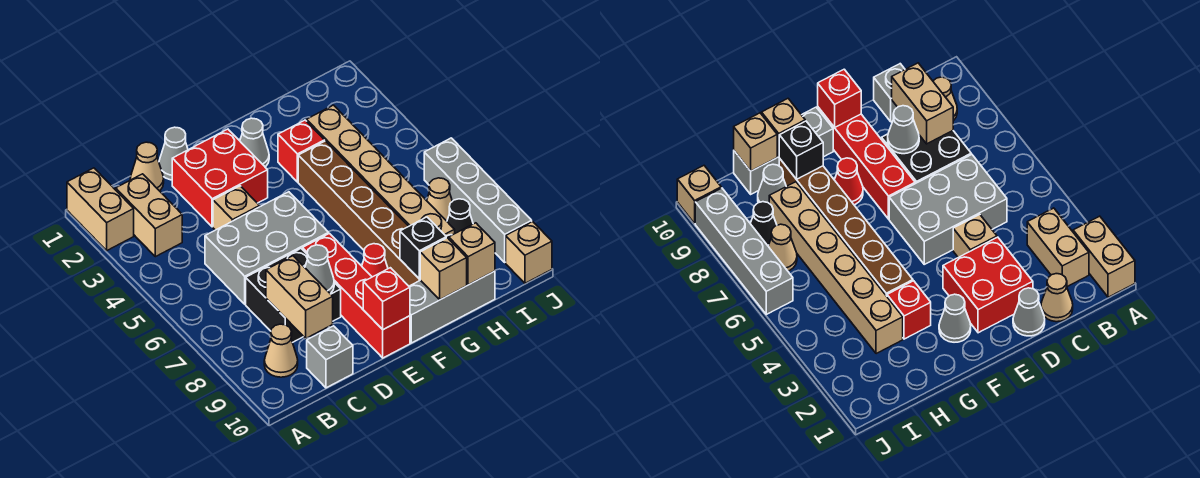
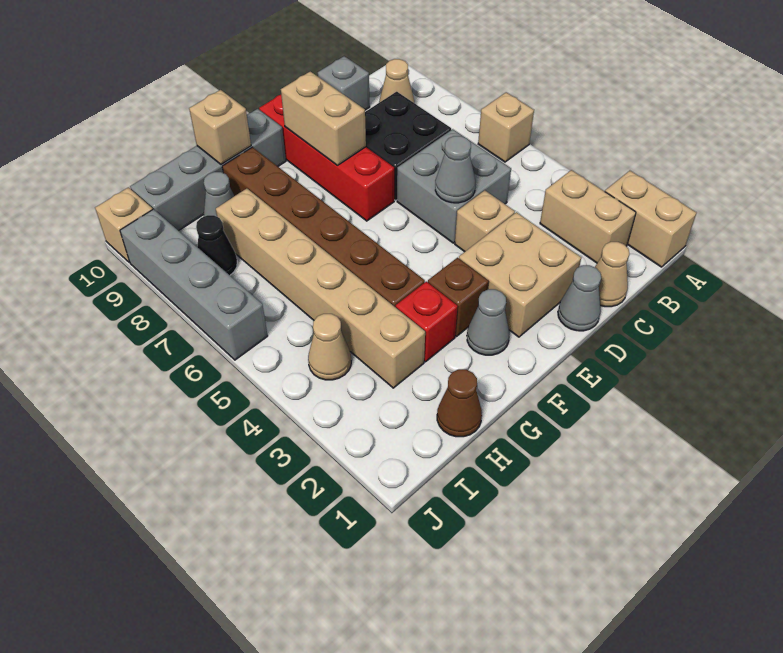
grey 2x3 brick [205,192,329,304] -> grey 2x2 brick [397,129,511,243]
tan 1x2 brick [266,256,333,339] -> tan 1x2 brick moved to [281,71,366,165]
red 2x2 brick [172,129,268,227] -> tan 2x2 brick [459,212,581,337]
grey 1x1 cone [305,245,334,294] -> grey 1x1 cone moved to [435,136,475,203]
red 1x1 brick [363,268,410,330] -> none
none -> brown 1x1 brick [428,258,489,337]
red 1x1 cone [362,244,388,277] -> none
grey 1x3 brick [409,271,495,343] -> grey 1x4 brick [130,109,286,231]
black 1x1 brick [400,217,446,279] -> none
none -> brown 1x1 cone [437,369,482,437]
tan 1x1 brick [449,223,495,285] -> tan 1x1 brick moved to [478,92,534,162]
tan 1x1 cone [427,178,452,221] -> tan 1x1 cone moved to [308,314,351,380]

